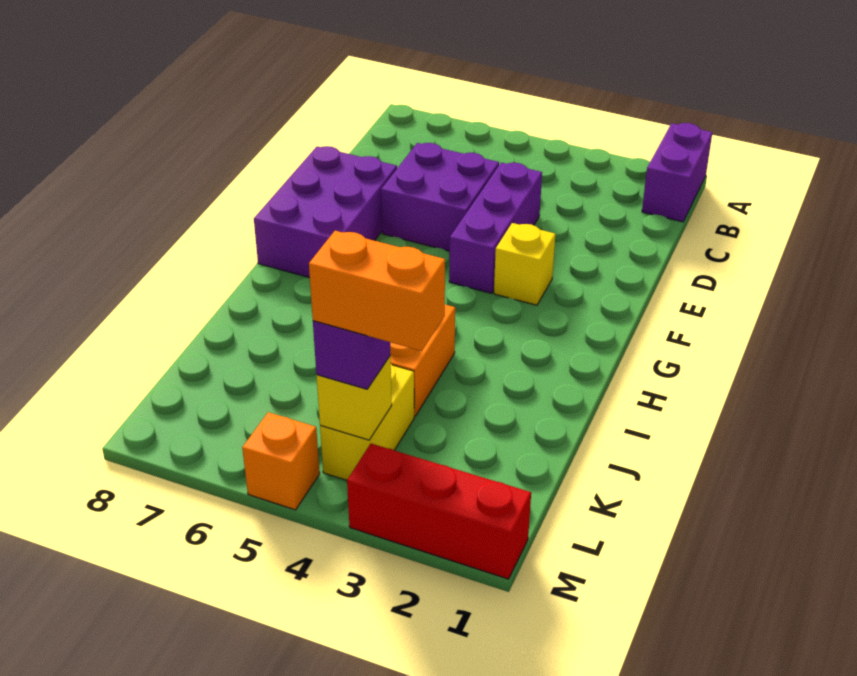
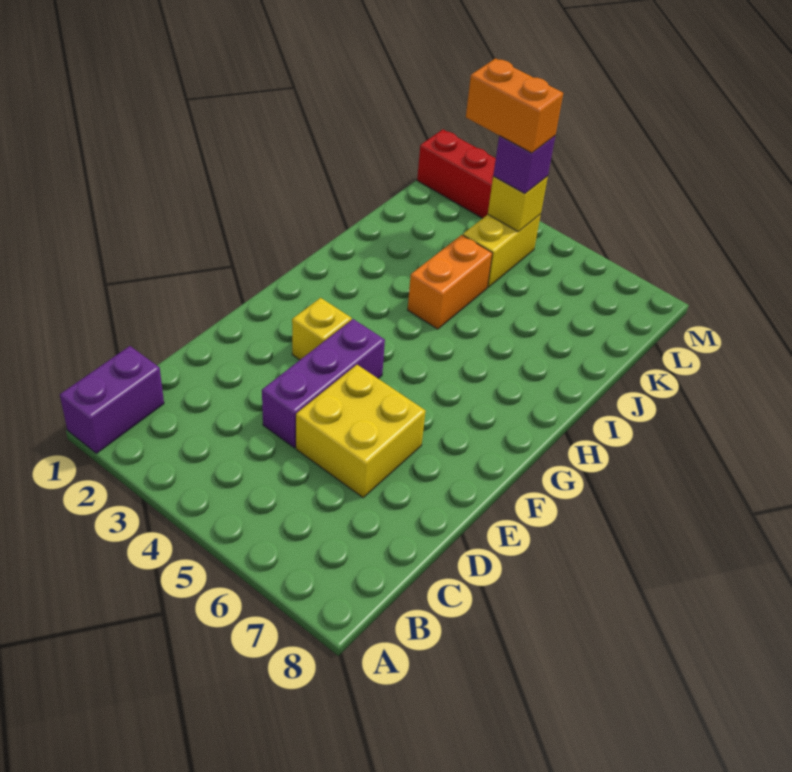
purple 2x2 brick [381,143,499,251] -> yellow 2x2 brick [296,365,426,498]
purple 2x3 brick [254,146,397,278] -> none
orange 1x1 brick [242,412,320,510] -> none

